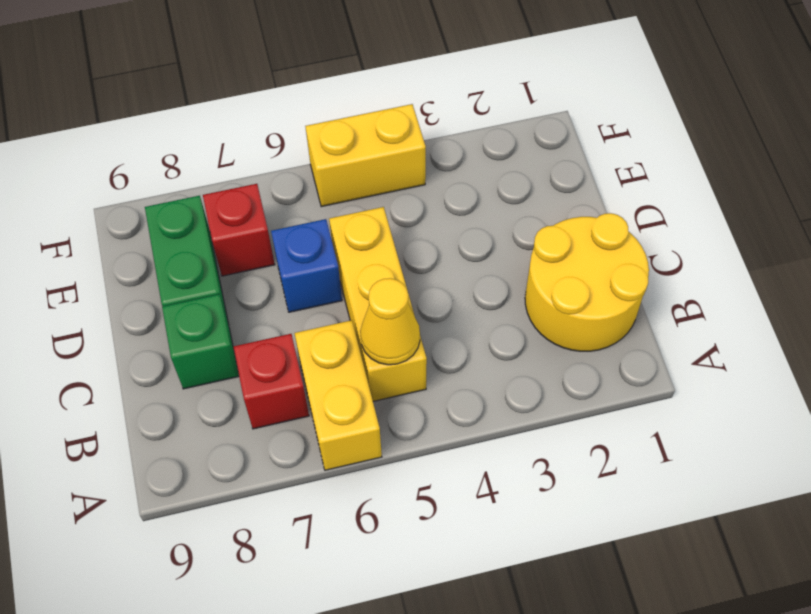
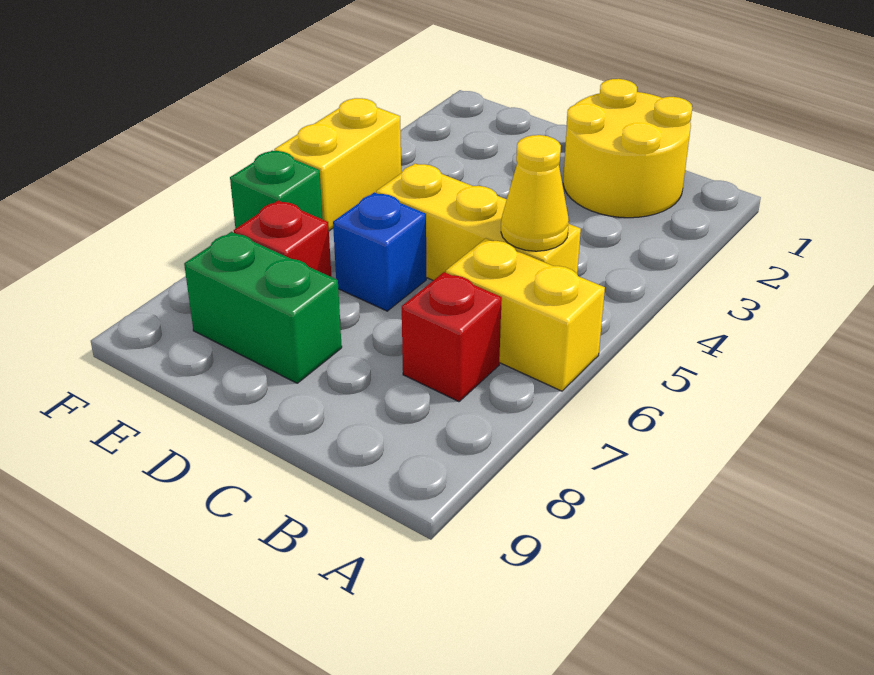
green 1x1 brick [162,294,239,389] -> green 1x1 brick moved to [230,151,323,229]

